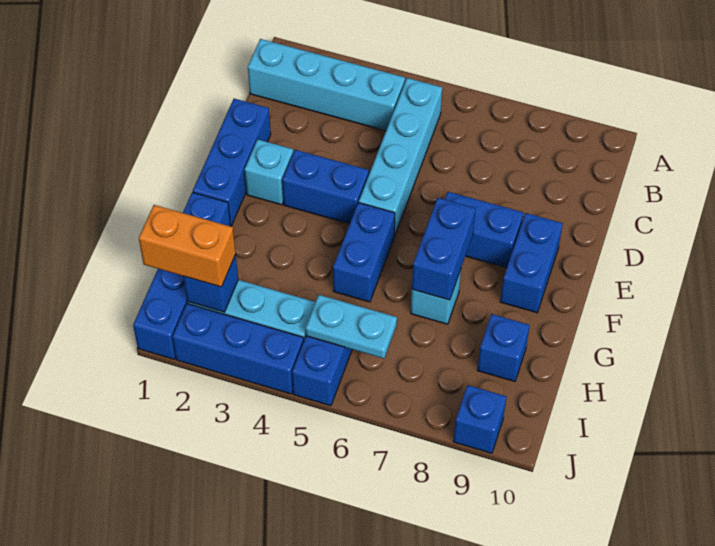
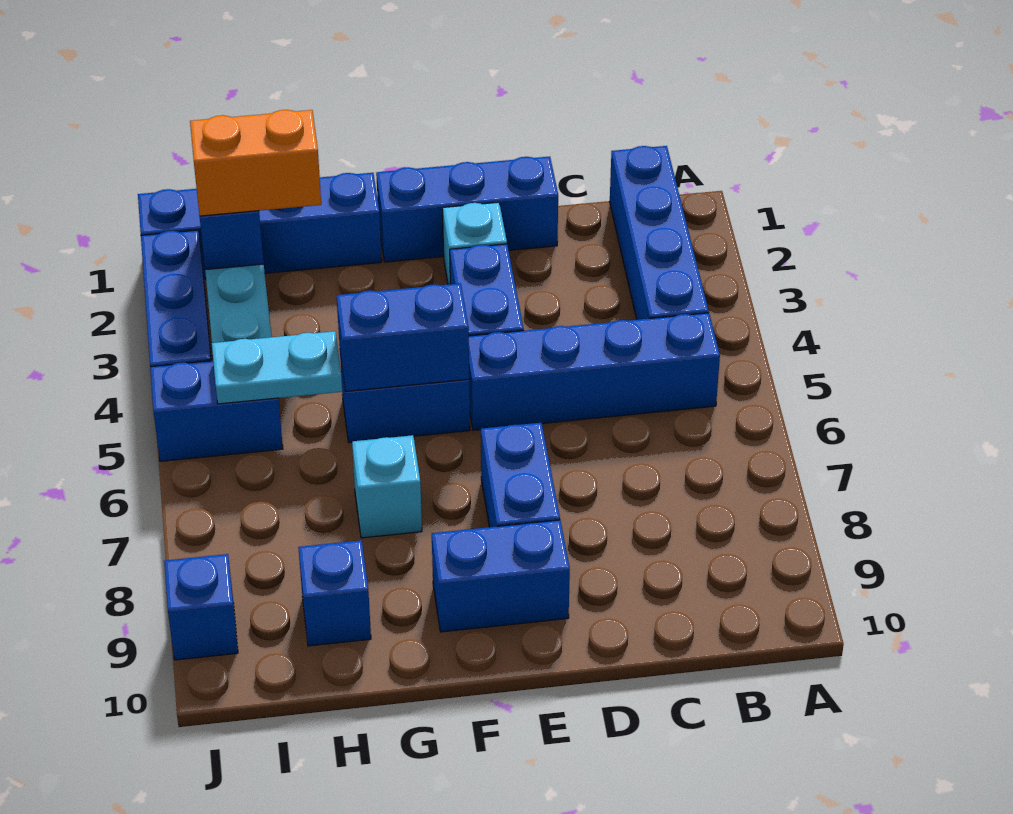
cyan 1x4 brick [248,39,405,131] -> blue 1x4 brick [610,146,709,320]
cyan 1x4 brick [359,78,442,236] -> blue 1x4 brick [469,313,720,430]
blue 1x2 brick [412,198,475,300] -> blue 1x2 brick moved to [336,283,469,391]
orange 1x2 brick [139,205,236,287] -> orange 1x2 brick turned to [190,110,321,216]
cyan 1x2 plate [306,295,397,359] -> cyan 1x2 plate turned to [212,331,342,404]

